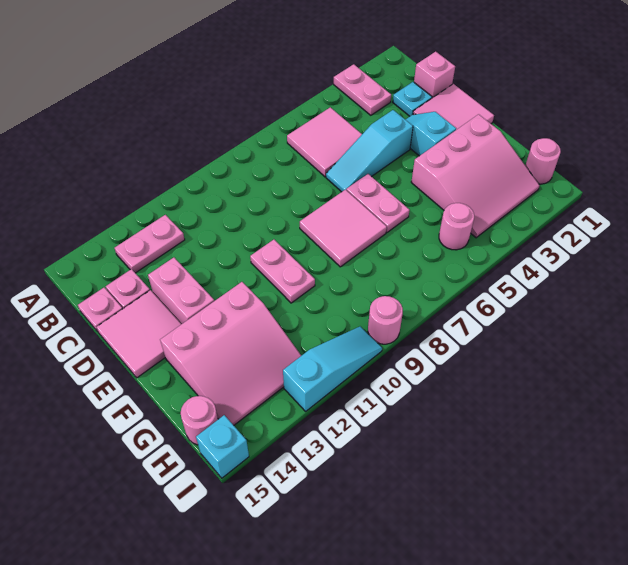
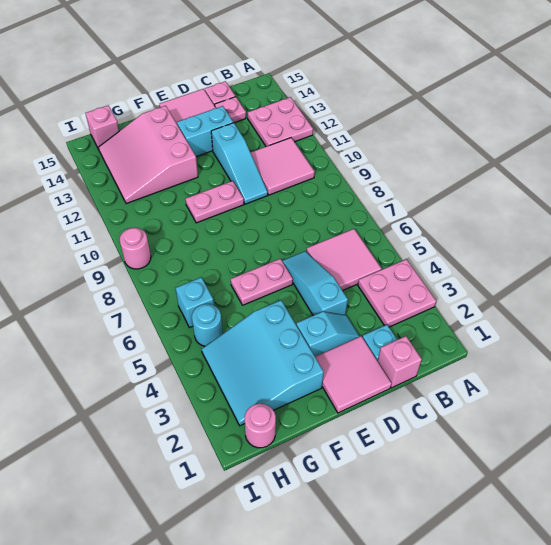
pink 1x2 plate [334,64,391,115] -> pink 2x2 plate [358,259,436,327]
pink 1x2 plate [115,215,185,273] -> pink 2x2 plate [248,97,313,146]
pink 1x2 brick [148,258,214,324] -> cyan 1x2 brick [177,106,233,157]
pink 2x2 tile [300,190,387,267] -> pink 2x2 tile moved to [251,138,315,195]
pink 3x3 slope [411,114,540,238] -> cyan 3x3 slope [202,300,324,426]
pink 1x1 round brick [439,203,474,250] -> cyan 1x1 round brick [192,304,222,346]
pink 1x1 round brick [181,396,218,445] -> pink 1x1 brick [85,105,119,149]
cyan 1x3 slope [283,326,382,411] -> cyan 1x3 slope moved to [211,123,268,204]
cyan 1x1 brick [196,415,249,478] -> cyan 1x1 brick moved to [176,277,214,328]

